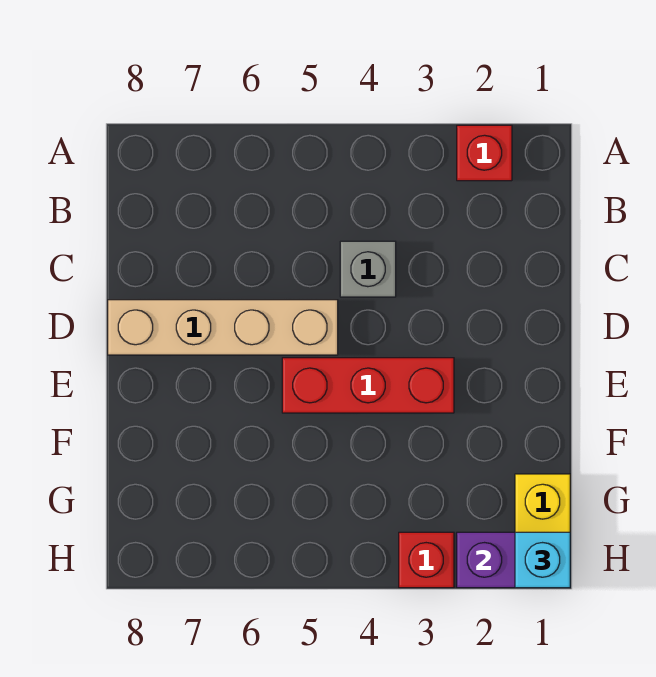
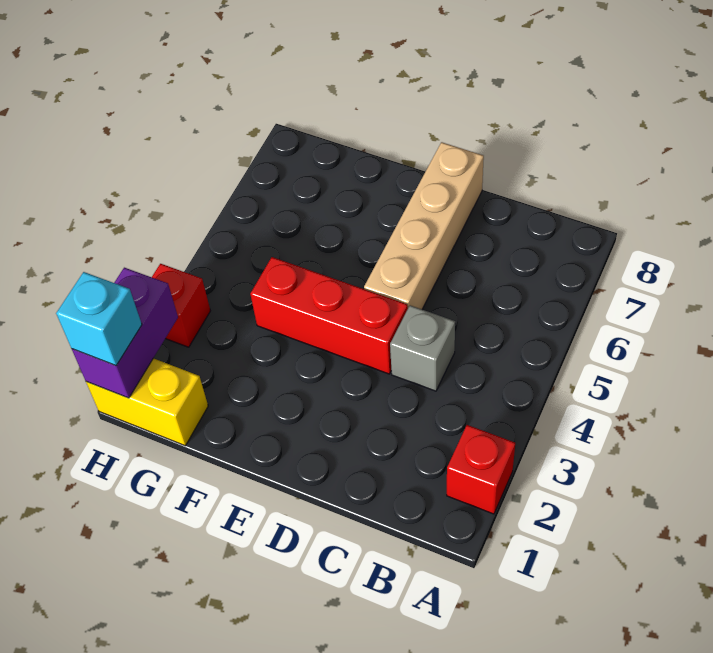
red 1x3 brick [282,358,454,413] -> red 1x3 brick turned to [250,257,408,374]

